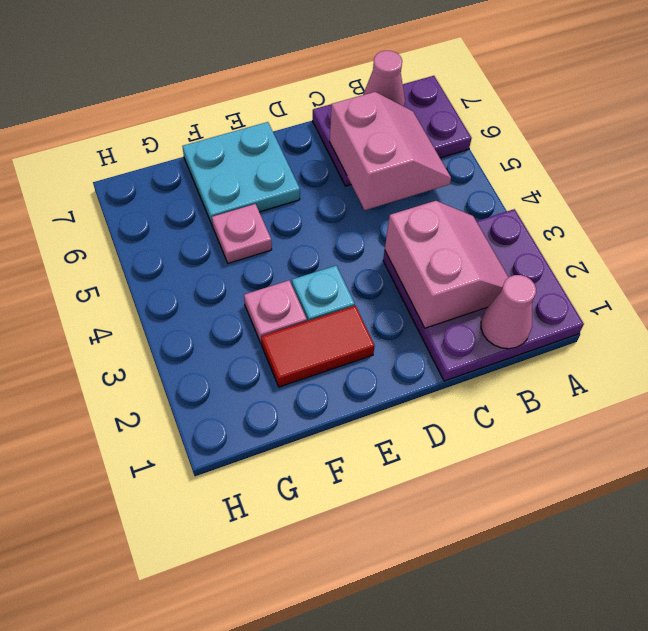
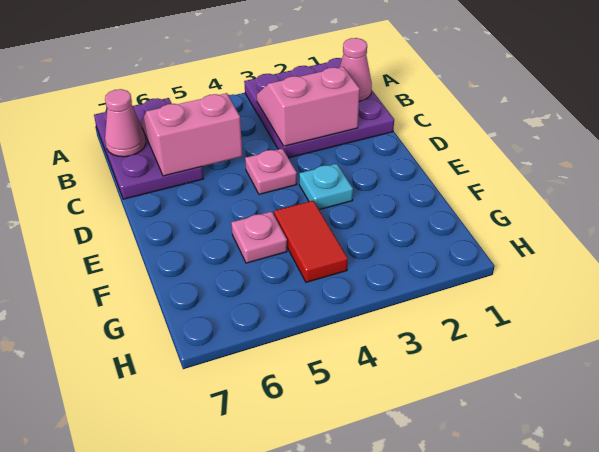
red 1x2 tile [261,306,375,387] -> red 1x2 tile moved to [274,201,348,282]
cyan 2x2 plate [182,122,300,226] -> none
pink 1x1 plate [244,280,307,344] -> pink 1x1 plate moved to [245,149,297,194]

